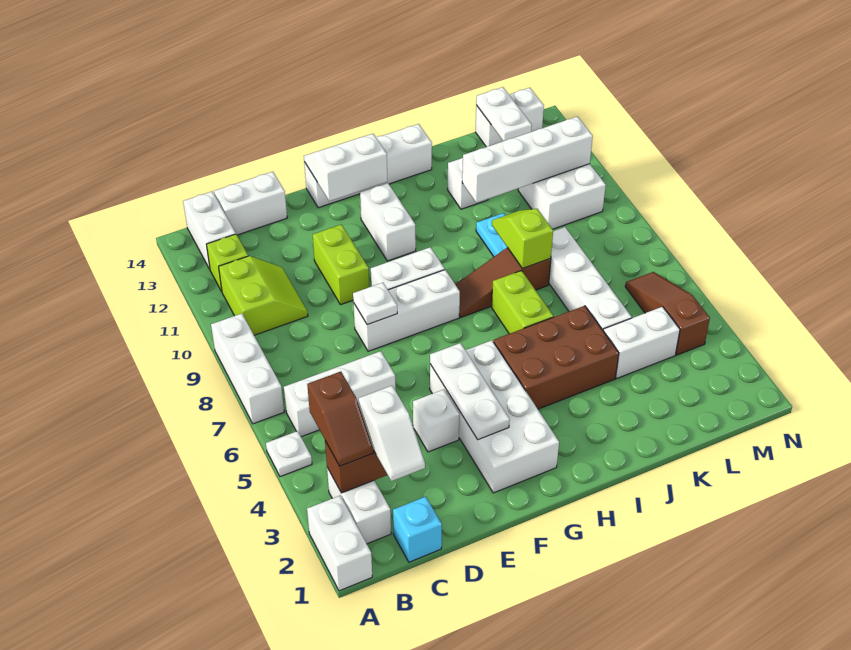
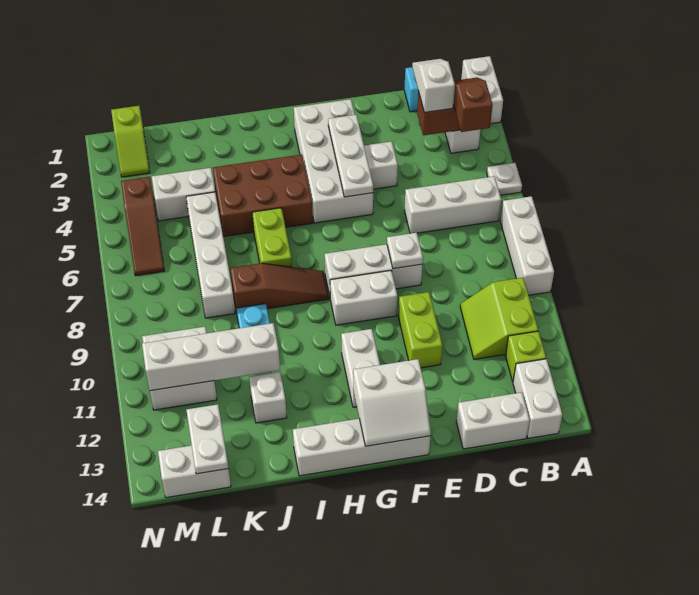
lime 1x2 slope [492,209,553,269] -> lime 1x2 slope moved to [111,106,150,177]

